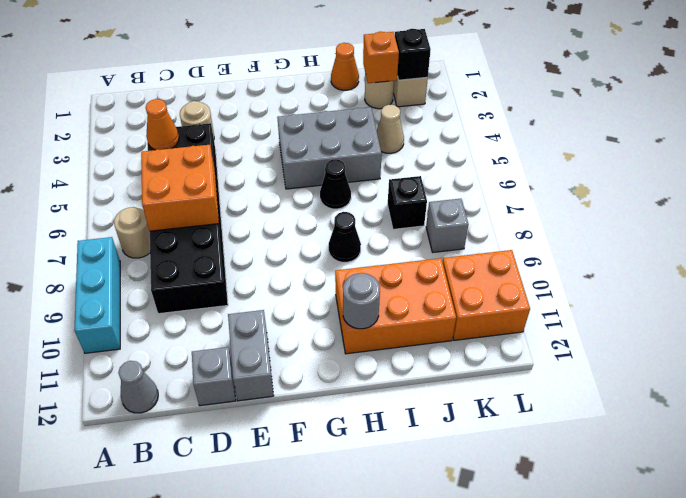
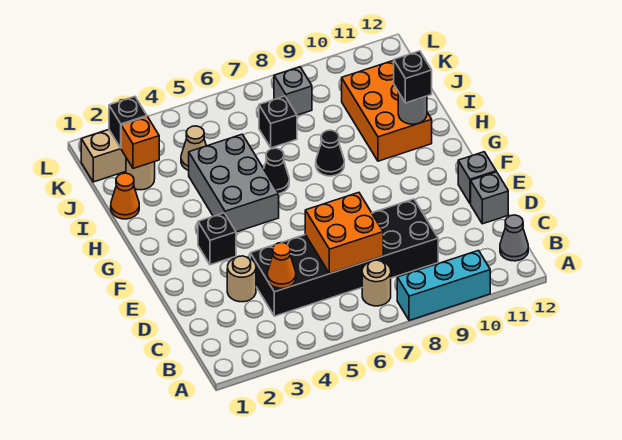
grey 1x2 brick [228,310,274,401] -> grey 1x1 brick [458,152,496,204]
none -> black 1x1 brick [198,213,236,265]
none -> black 1x1 brick [394,51,432,103]
orange 2x2 brick [442,250,530,340] -> none

